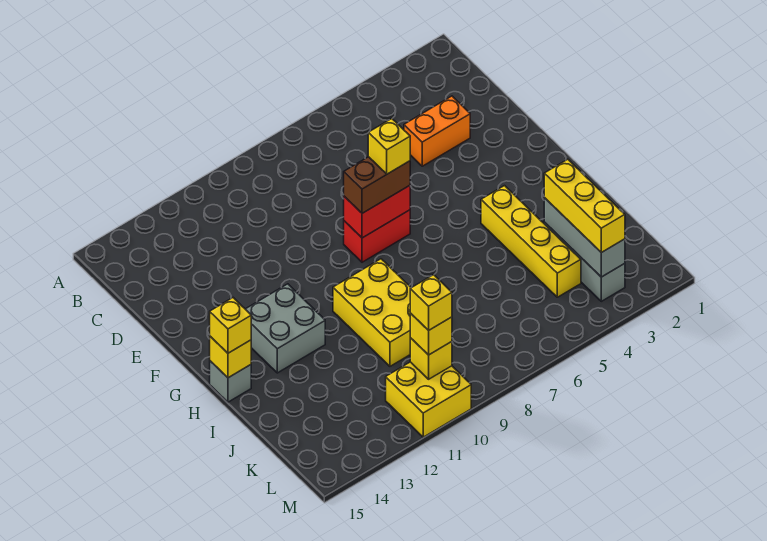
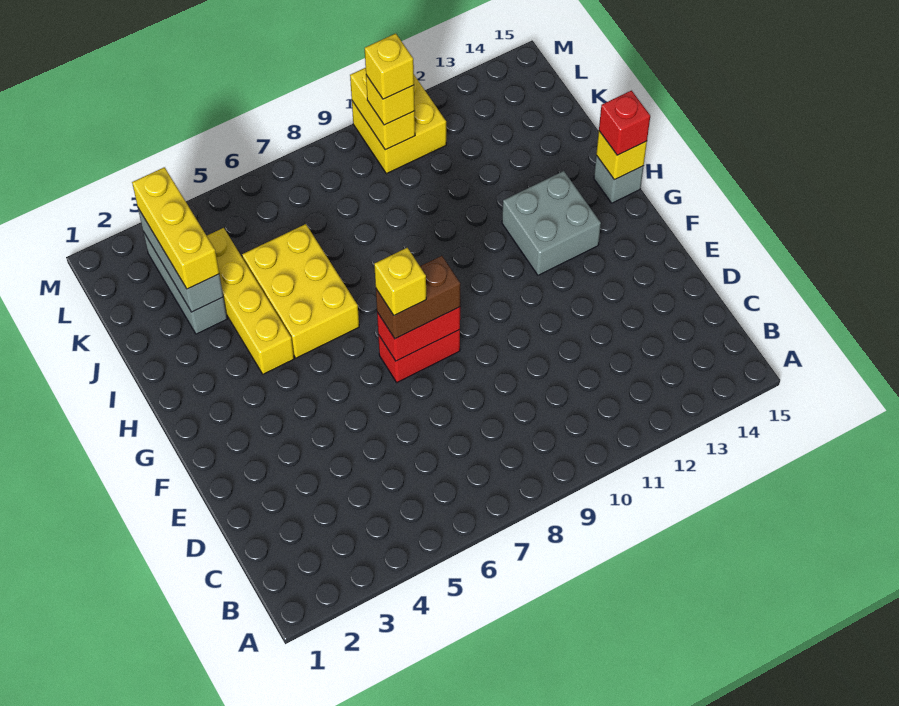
orange 1x2 brick [404,96,470,166] -> none
yellow 2x3 brick [333,259,411,366] -> yellow 2x3 brick moved to [242,224,359,358]
yellow 1x1 brick [210,298,251,353] -> red 1x1 brick [599,91,650,155]
yellow 1x1 brick [410,338,452,379] -> yellow 1x2 brick [350,68,415,150]

